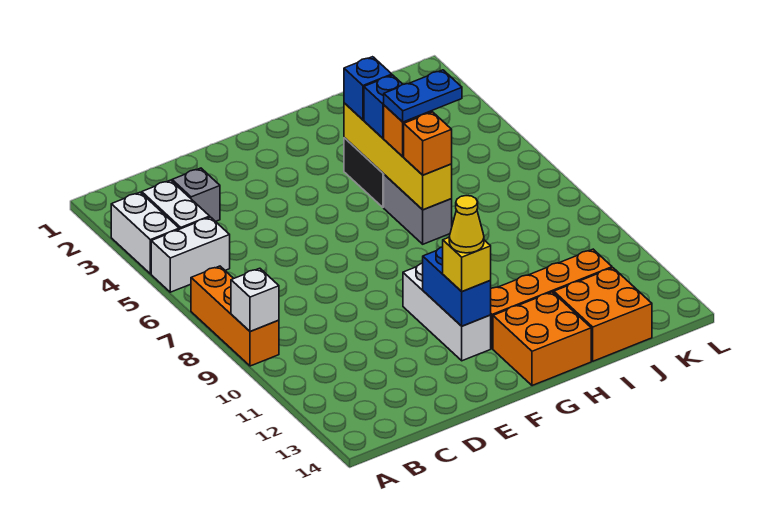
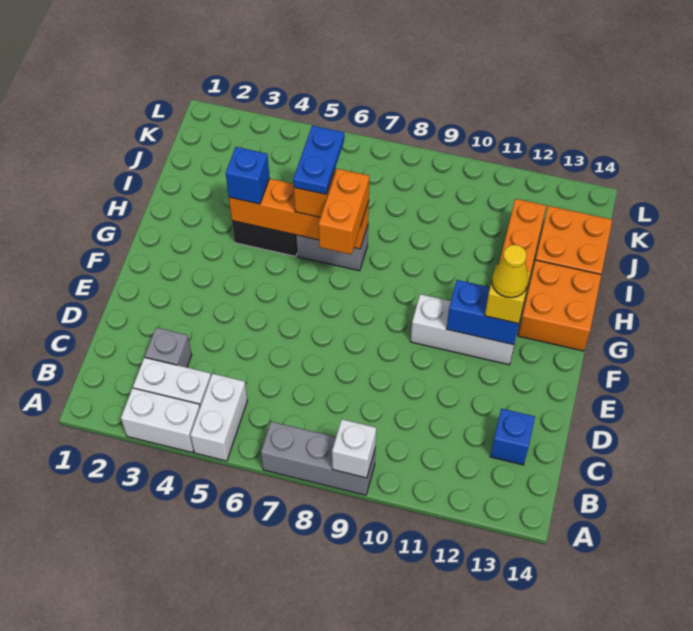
orange 1x3 brick [191,266,279,366] -> grey 1x3 brick [261,422,376,495]
yellow 1x4 brick [344,103,452,210] -> orange 1x4 brick [229,179,369,249]
blue 1x1 brick [364,75,403,138] -> blue 1x1 brick moved to [490,409,535,465]
orange 1x1 brick [404,112,452,175] -> orange 1x2 brick [319,169,369,254]

